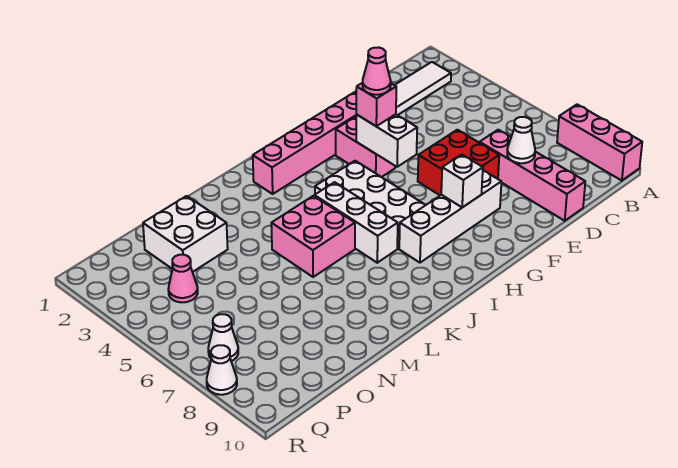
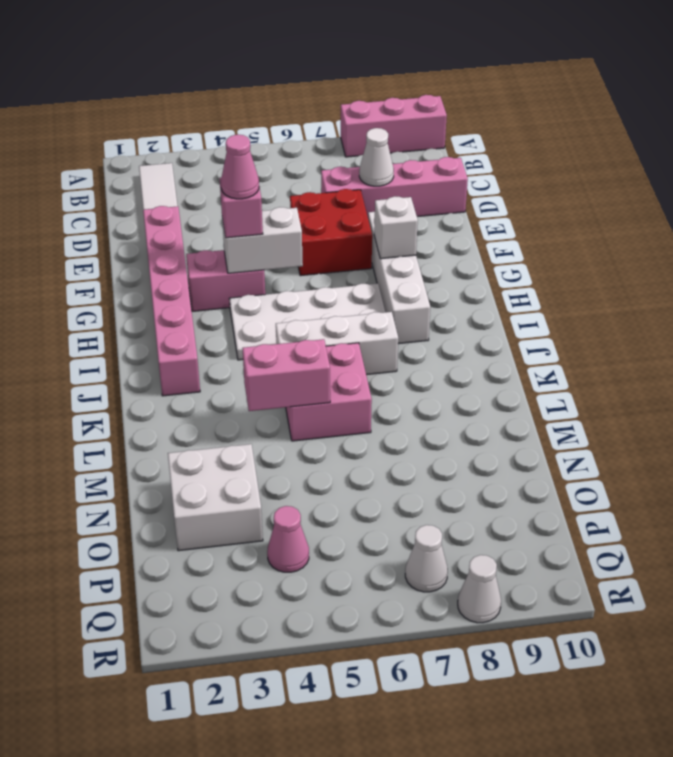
none -> pink 1x2 brick [243,339,330,411]

